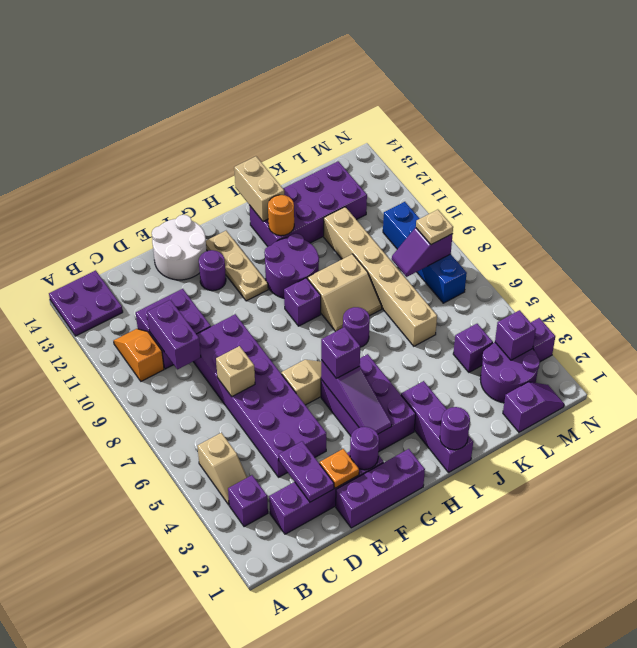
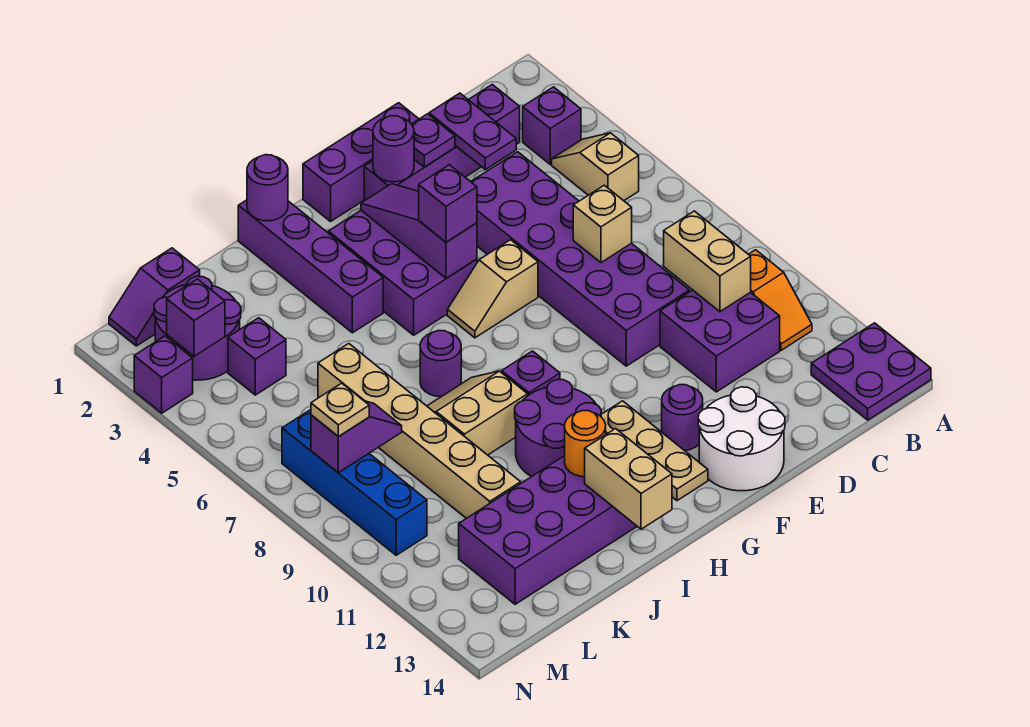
purple 1x2 brick [147,300,201,369] -> tan 1x2 brick [664,211,751,312]
orange 1x1 plate [320,449,359,488] -> purple 1x1 plate [412,114,455,167]
purple 1x3 brick [401,381,473,472] -> purple 1x4 brick [238,200,383,333]

